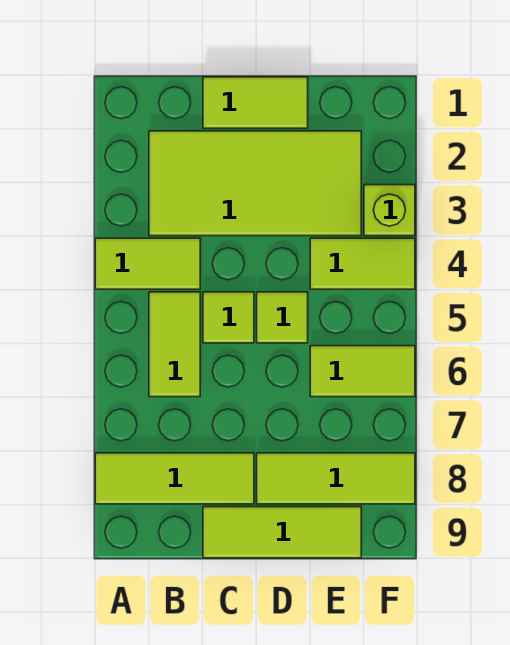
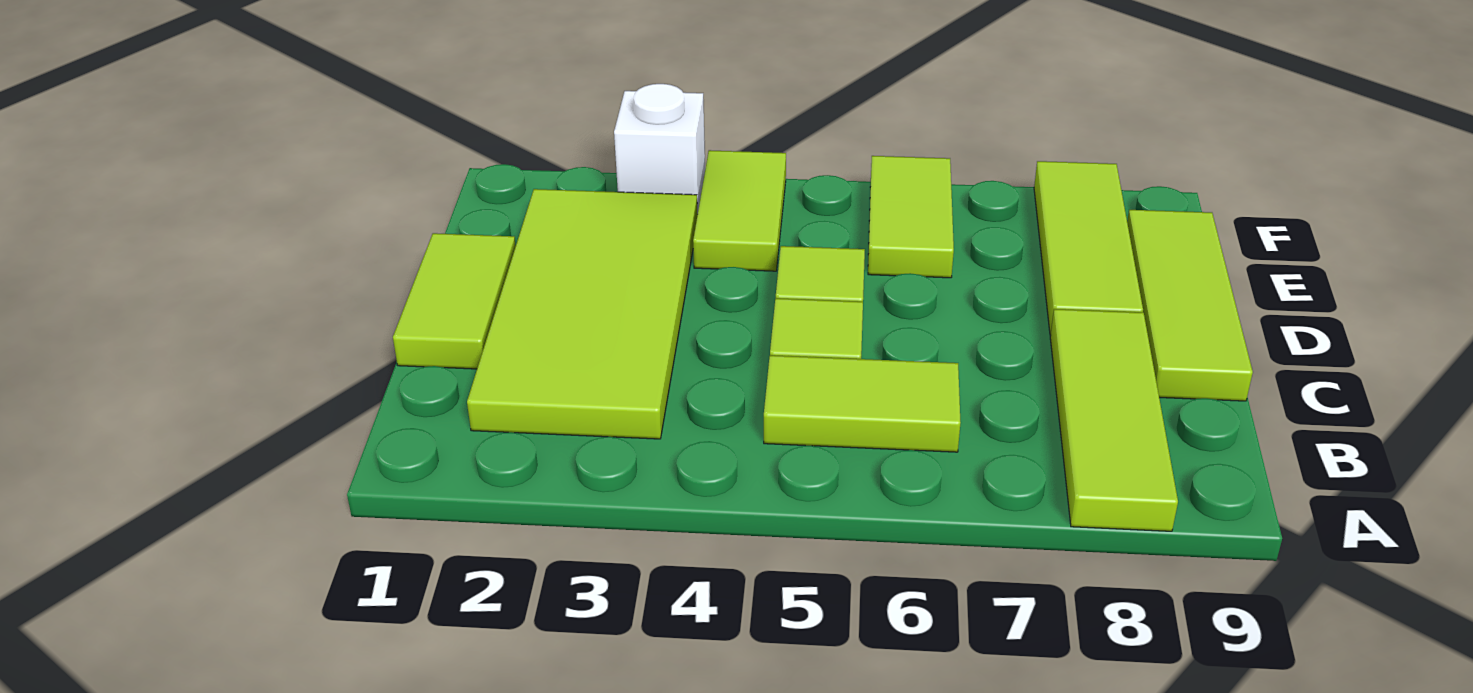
lime 1x2 tile [95,238,200,289] -> none
lime 1x1 brick [364,185,415,236] -> white 1x1 brick [614,84,705,214]

